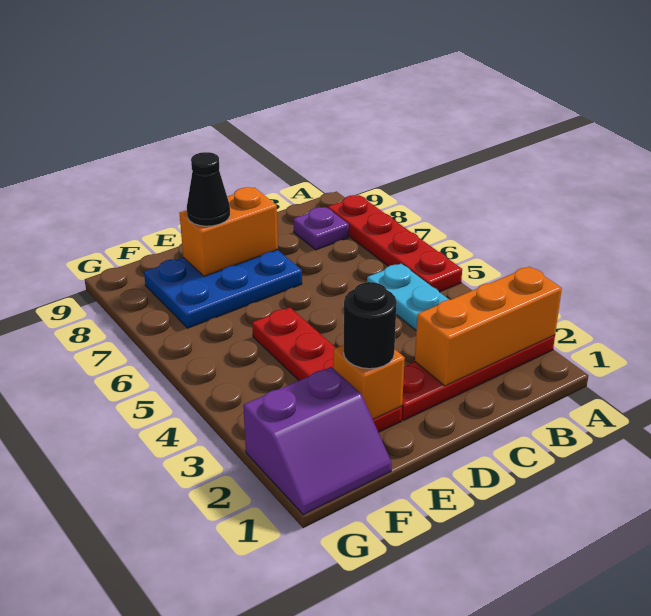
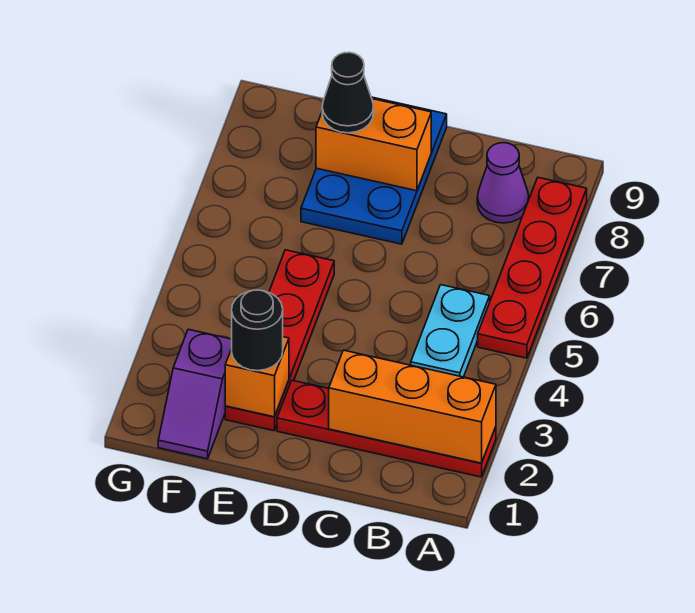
purple 1x1 plate [293,207,349,250] -> purple 1x1 cone [477,143,529,223]
blue 2x3 plate [144,250,302,328] -> blue 2x3 plate turned to [301,97,447,244]
purple 2x2 slope [243,367,392,515] -> purple 1x2 slope [158,329,232,459]

